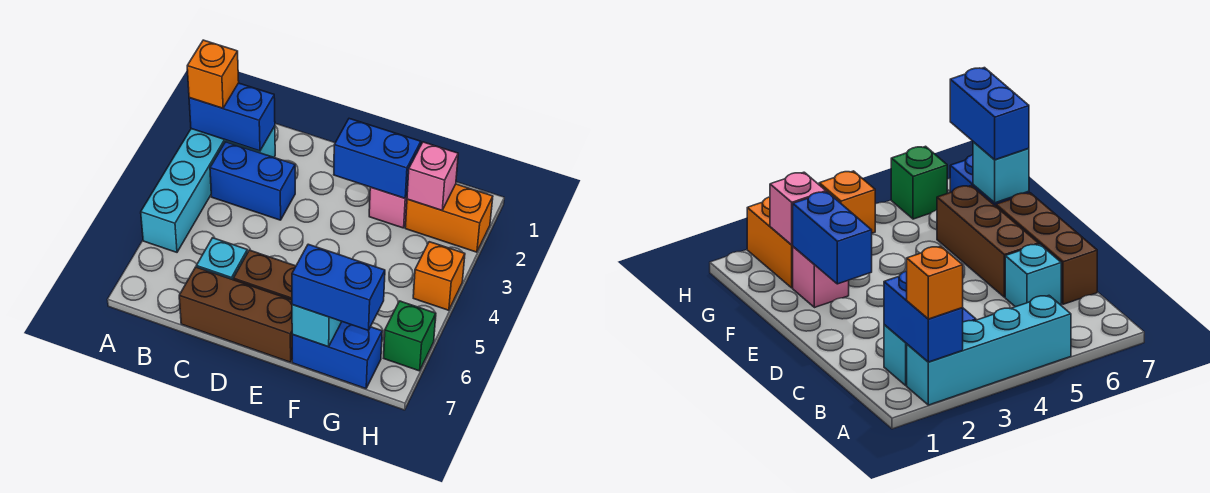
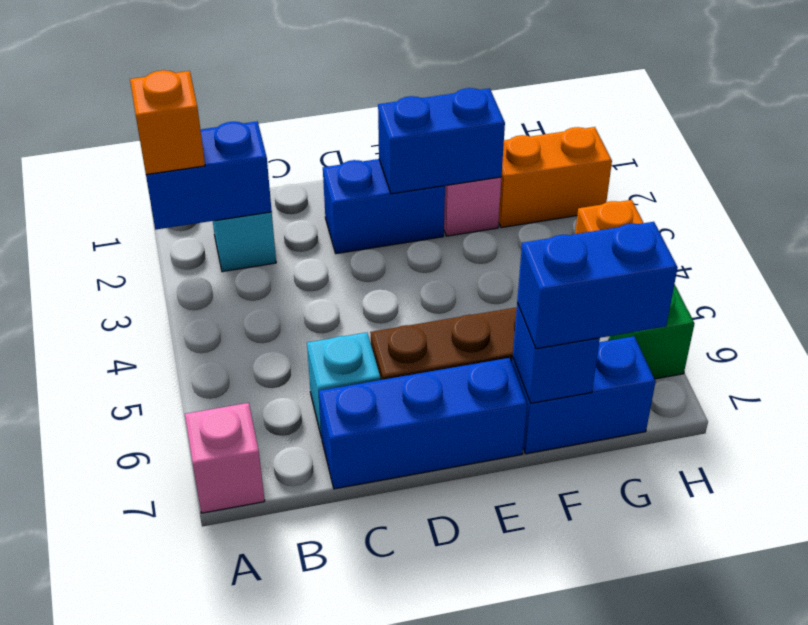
cyan 1x4 brick [141,129,226,252] -> none
blue 1x2 brick [210,142,295,220] -> blue 1x2 brick moved to [323,159,445,254]
brown 1x3 brick [179,267,293,362] -> blue 1x3 brick [319,358,527,489]
cyan 1x1 brick [292,305,342,347] -> blue 1x1 brick [513,303,600,403]
pink 1x1 brick [407,142,458,210] -> pink 1x1 brick moved to [185,403,265,513]

